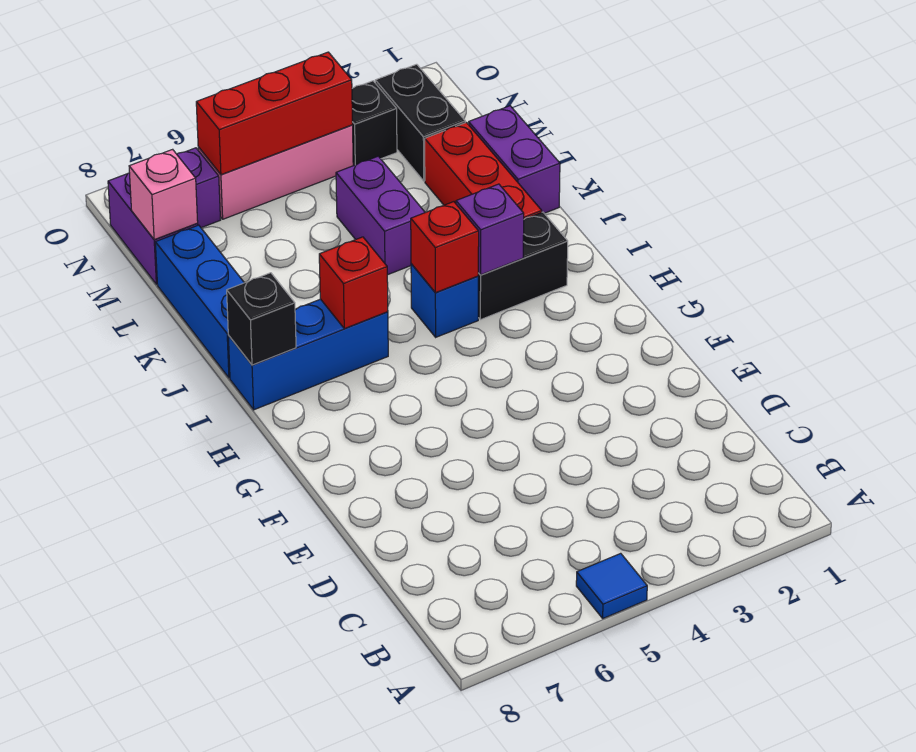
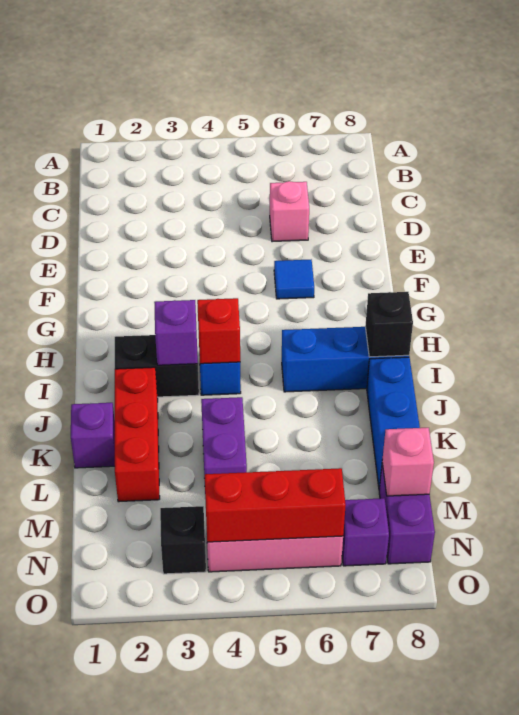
blue 1x1 tile [576,553,647,618] -> blue 1x1 tile moved to [274,260,314,299]
none -> pink 1x1 brick [270,181,309,242]
red 1x1 brick [319,237,388,329] -> none
purple 1x2 brick [469,106,560,213] -> purple 1x1 brick [71,403,115,468]
black 1x2 brick [375,64,465,181] -> none

